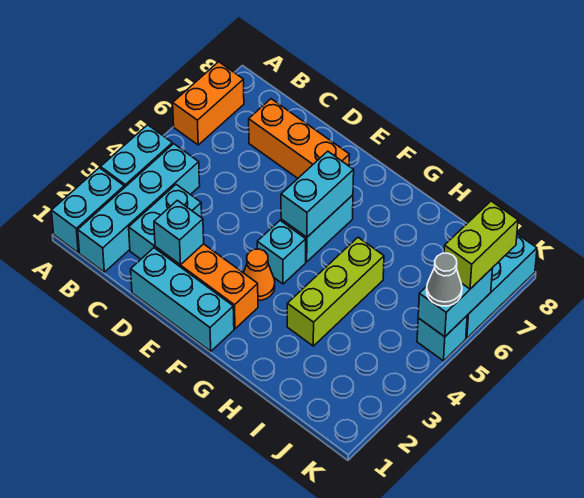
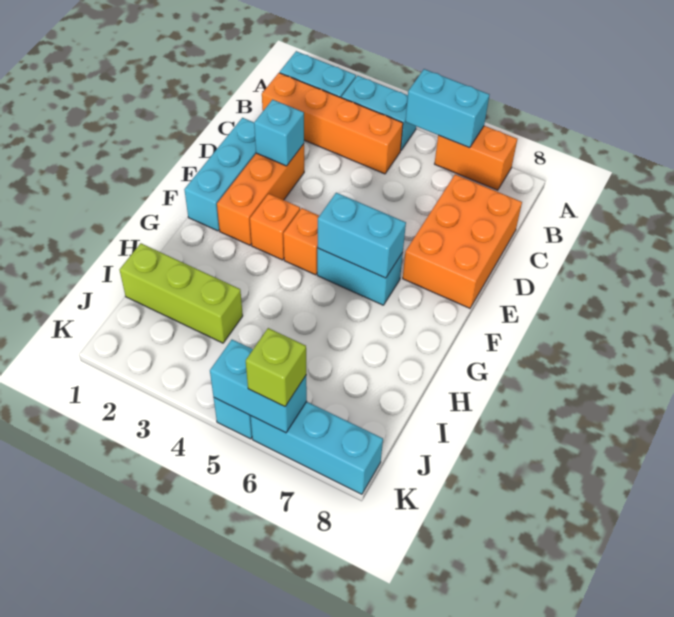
cyan 1x4 brick [78,144,200,272] -> orange 1x4 brick [262,73,403,174]
cyan 1x2 brick [129,185,202,259] -> cyan 1x2 brick moved to [405,69,489,148]
orange 1x3 brick [249,99,349,178] -> orange 2x3 brick [403,175,522,308]
orange 1x1 cone [244,249,275,301] -> orange 1x1 brick [250,194,300,260]
cyan 1x1 brick [257,221,306,284] -> orange 1x1 brick [283,208,319,275]
lime 1x3 brick [287,237,384,346] -> lime 1x3 brick moved to [120,243,243,343]
grey 1x1 cone [427,253,462,306] -> none
lime 1x2 brick [444,201,518,289] -> lime 1x1 brick [246,328,306,407]

